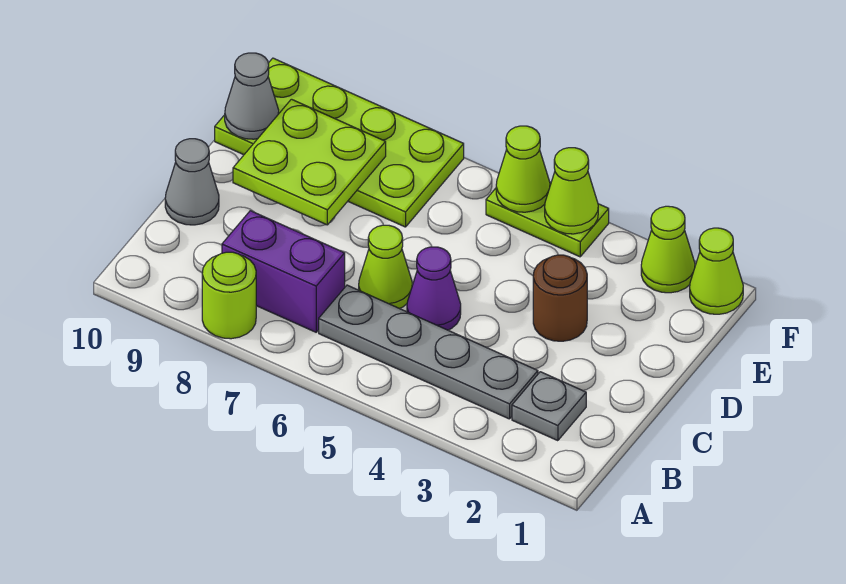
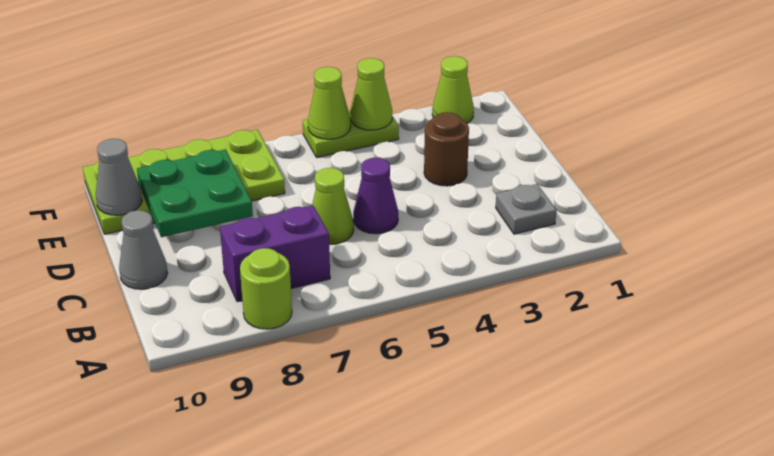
grey 1x4 plate [319,285,538,419] -> none
lime 2x2 plate [233,99,386,225] -> green 2x2 plate [137,149,253,237]
lime 1x1 cone [690,228,743,314] -> none

